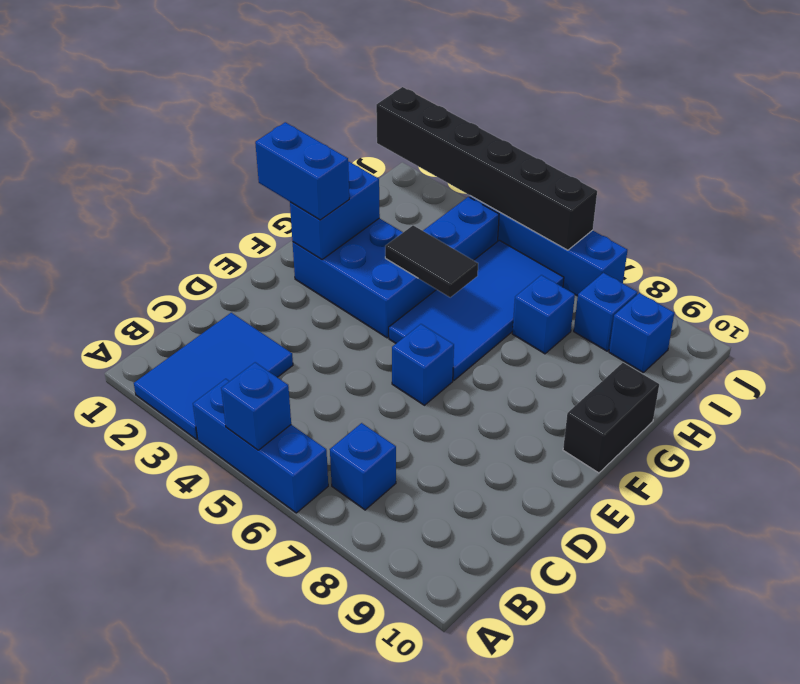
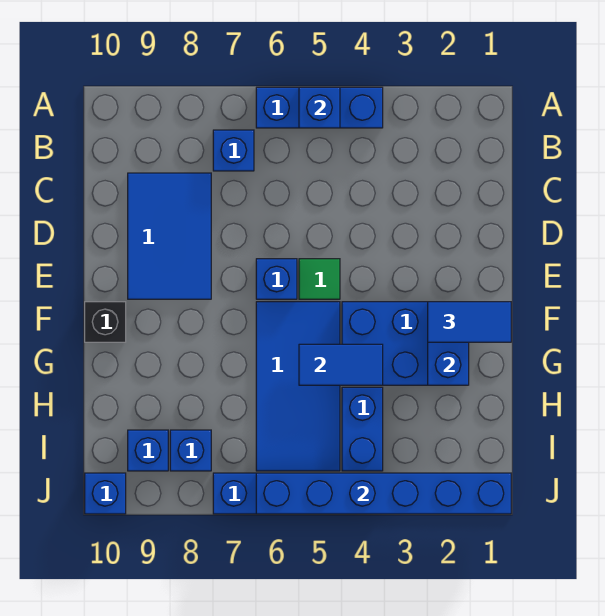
blue 2x3 tile [134,313,293,439] -> blue 2x3 tile moved to [128,173,211,299]
none -> green 1x1 tile [299,259,340,299]
blue 1x2 brick [255,122,349,220] -> blue 1x2 tile [428,302,511,342]
black 1x2 brick [563,363,659,473] -> black 1x1 brick [85,302,126,342]
black 1x2 tile [385,225,478,297] -> blue 1x2 tile [299,344,383,385]
blue 1x1 brick [512,275,575,354] -> blue 1x1 brick moved to [85,473,126,514]
black 1x6 brick [376,87,597,250] -> blue 1x6 brick [256,473,511,514]

